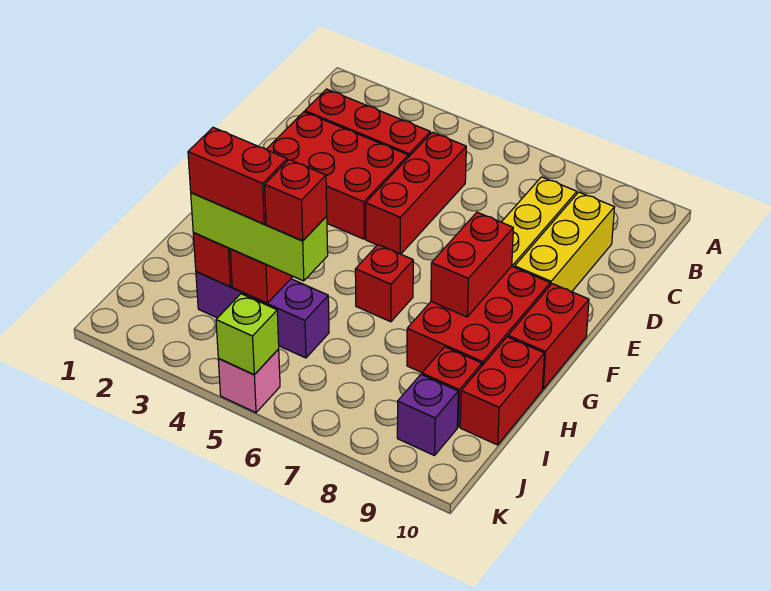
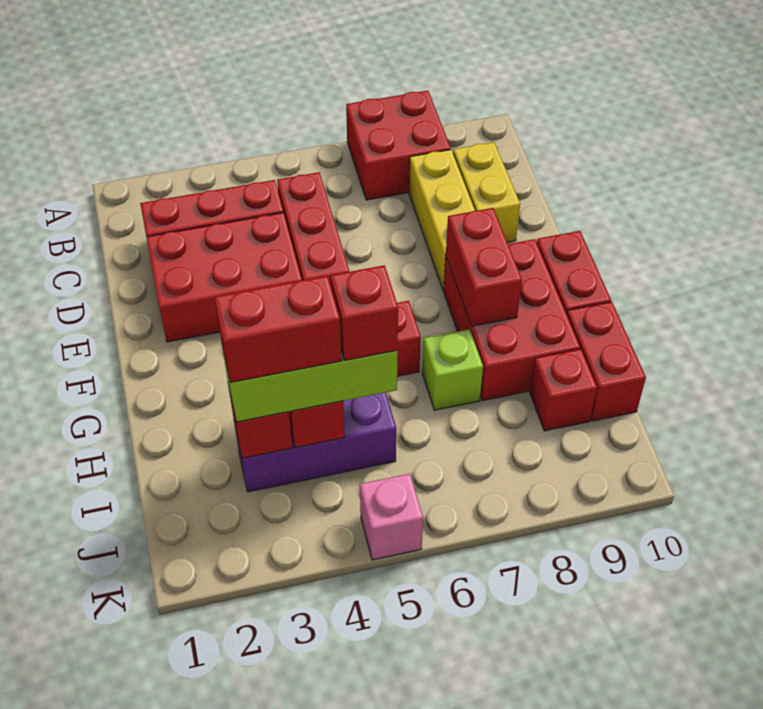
none -> red 2x2 brick [346,91,451,200]
yellow 1x3 brick [515,192,615,292] -> yellow 1x2 brick [453,142,520,242]
purple 1x1 brick [397,375,458,456] -> none
lime 1x1 brick [216,294,279,375] -> lime 1x1 brick moved to [422,329,483,410]

